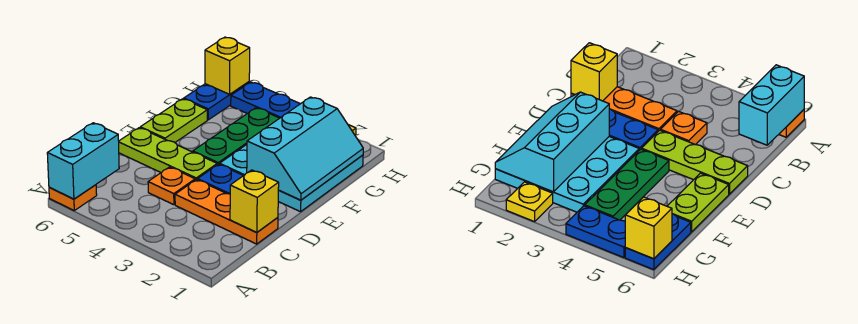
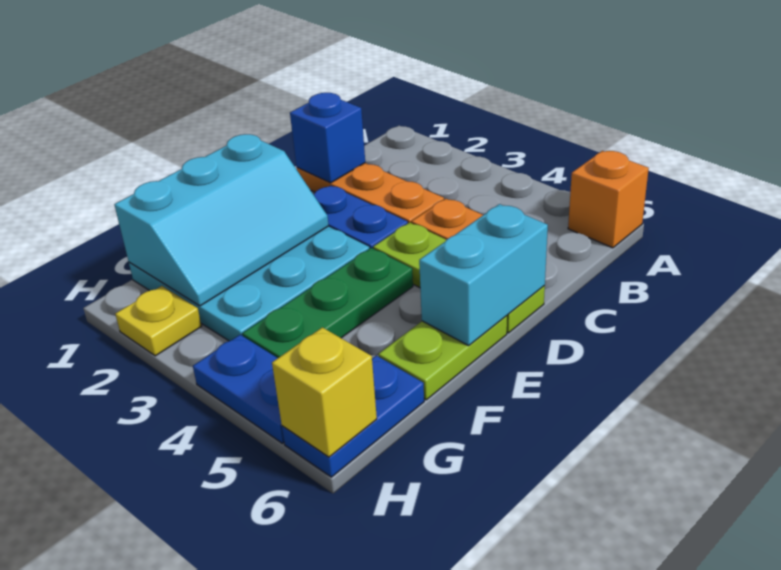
orange 1x1 plate [49,185,97,210] -> orange 1x1 brick [568,151,649,248]
cyan 1x2 brick [47,123,119,199] -> cyan 1x2 brick moved to [419,204,548,346]
yellow 1x1 brick [230,170,279,233] -> blue 1x1 brick [290,93,365,183]
cyan 2x3 slope [247,97,363,200] -> cyan 2x3 slope turned to [114,134,329,306]

